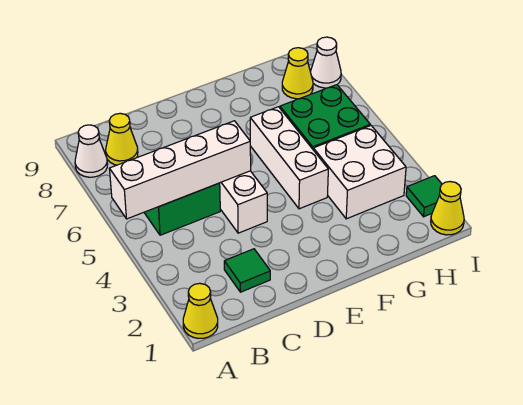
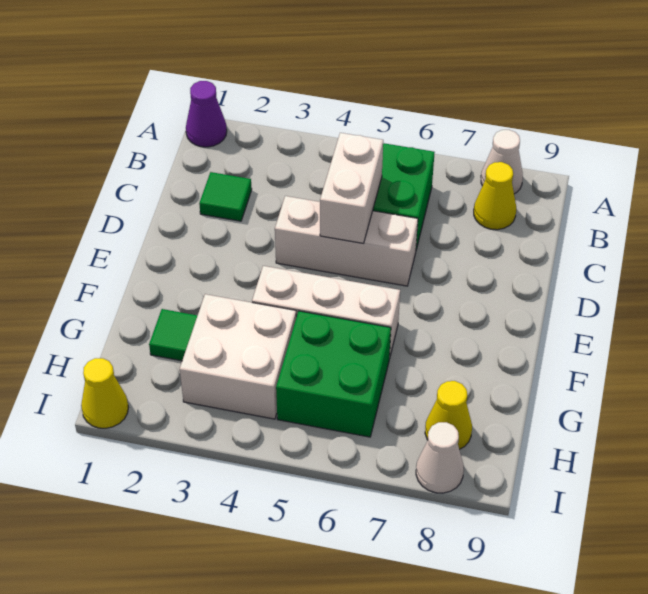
yellow 1x1 cone [183,283,218,338] -> purple 1x1 cone [186,81,227,147]
white 1x4 brick [109,121,251,219] -> white 1x2 brick [320,133,383,243]
green 1x1 tile [406,176,442,217] -> green 1x1 tile moved to [149,309,198,361]

